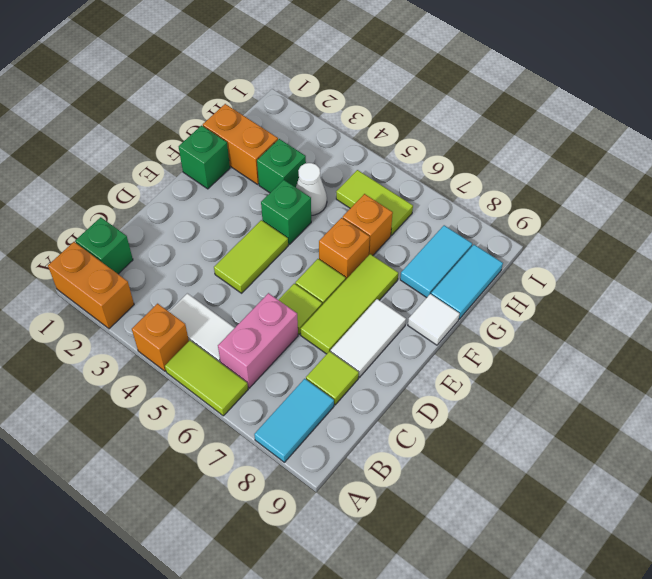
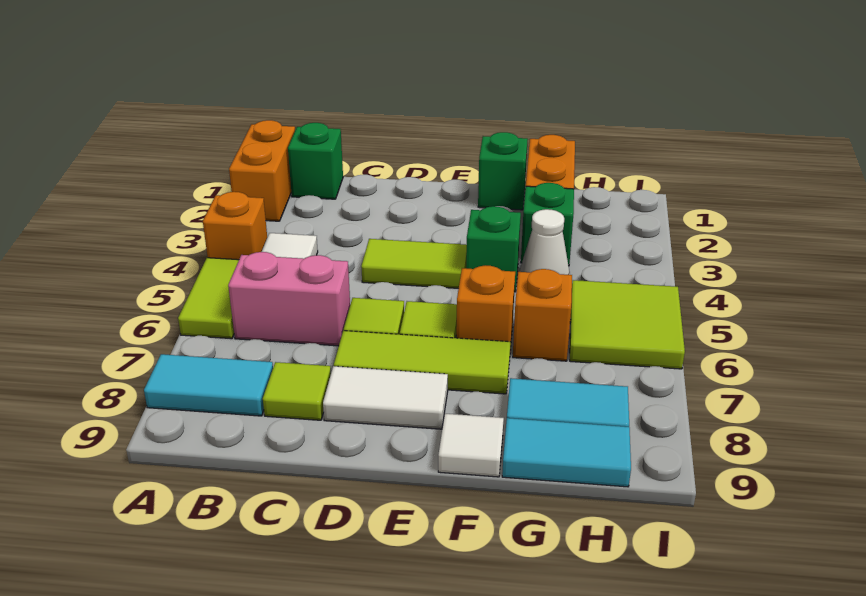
lime 1x2 tile [336,170,413,235] -> lime 2x2 tile [570,280,685,369]

